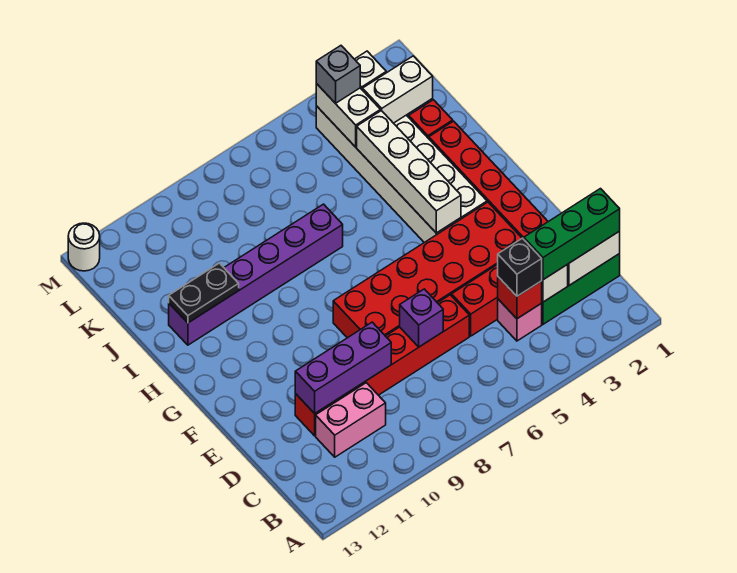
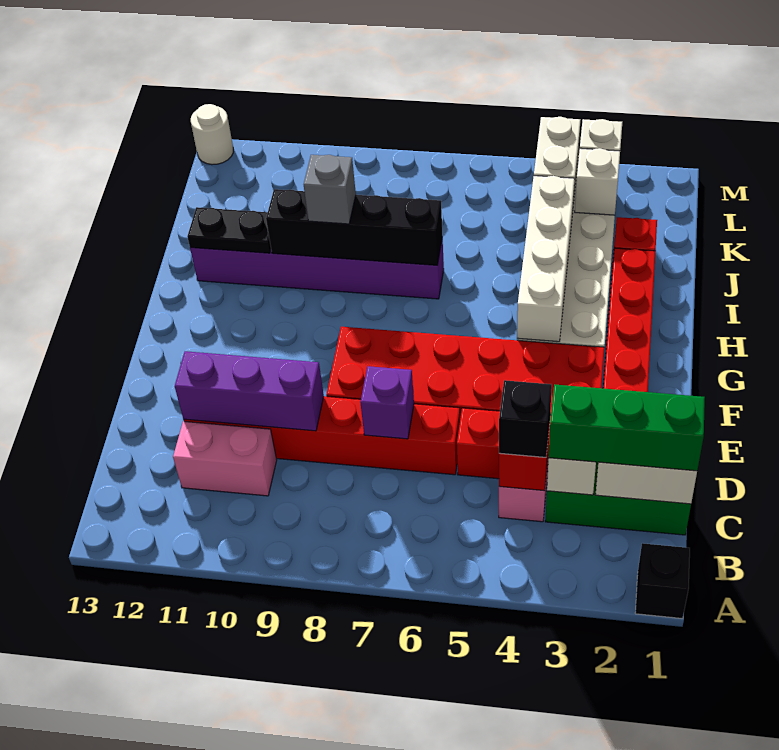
none -> black 1x1 brick [635,543,690,618]
none -> black 1x4 brick [266,189,442,265]
white 1x2 brick [363,56,433,123] -> white 1x1 brick [575,148,620,215]
grey 1x1 brick [316,46,360,103] -> grey 1x1 brick moved to [304,155,356,224]

